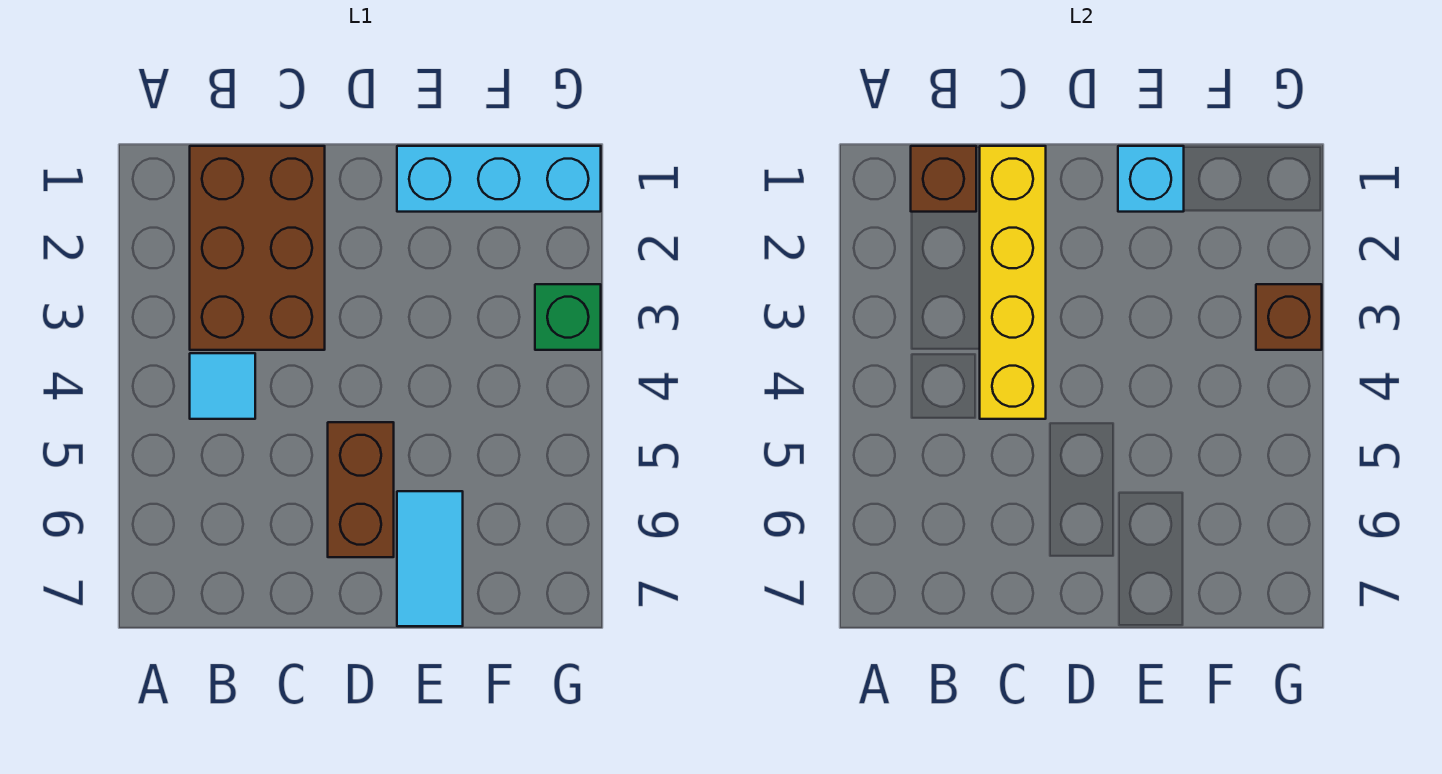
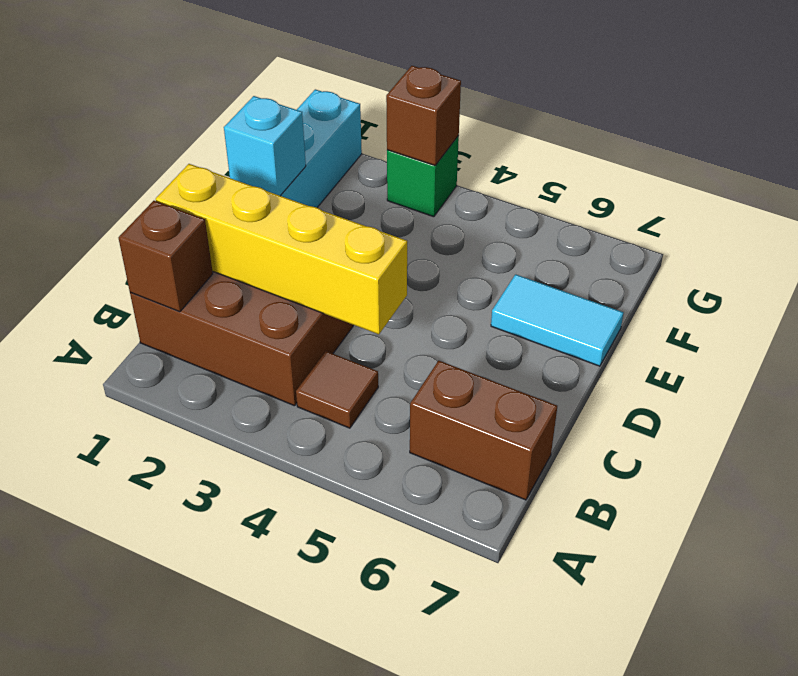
cyan 1x1 tile [190,353,255,419] -> brown 1x1 tile [296,351,378,428]
brown 1x2 brick [328,422,394,557] -> brown 1x2 brick moved to [410,361,557,500]

